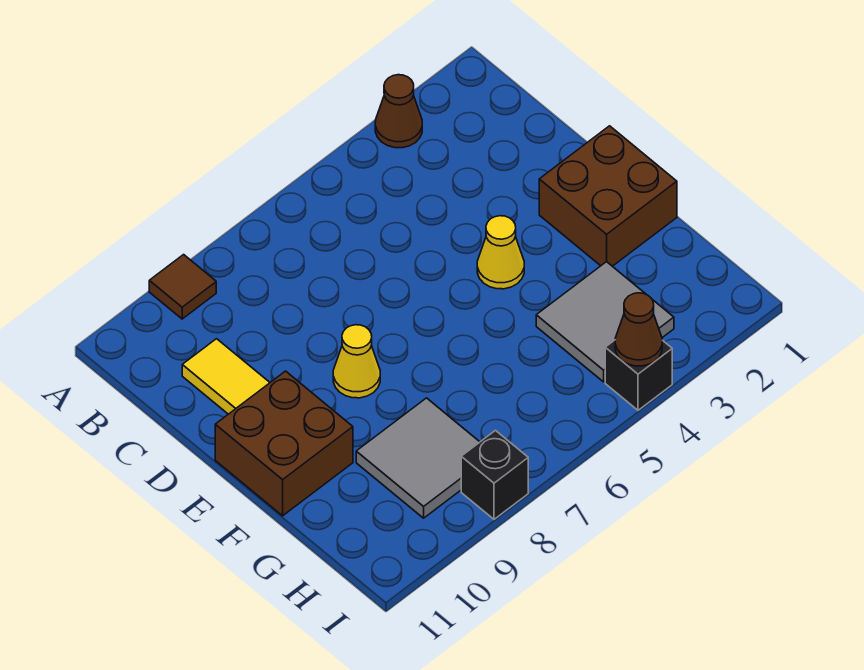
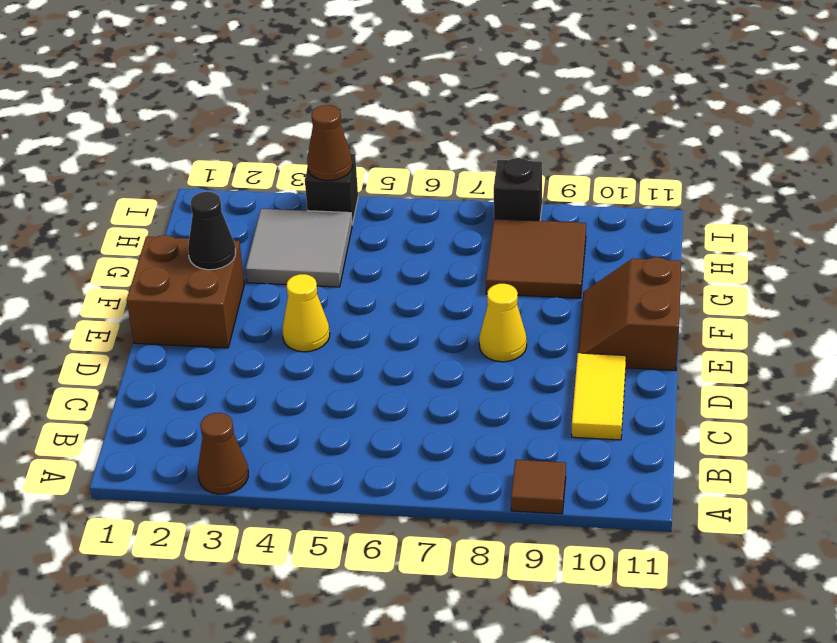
brown 2x2 brick [215,371,353,516] -> brown 2x2 slope [578,257,681,371]
none -> black 1x1 cone [188,192,236,270]
grey 2x2 tile [356,398,479,518] -> brown 2x2 tile [486,219,586,298]

